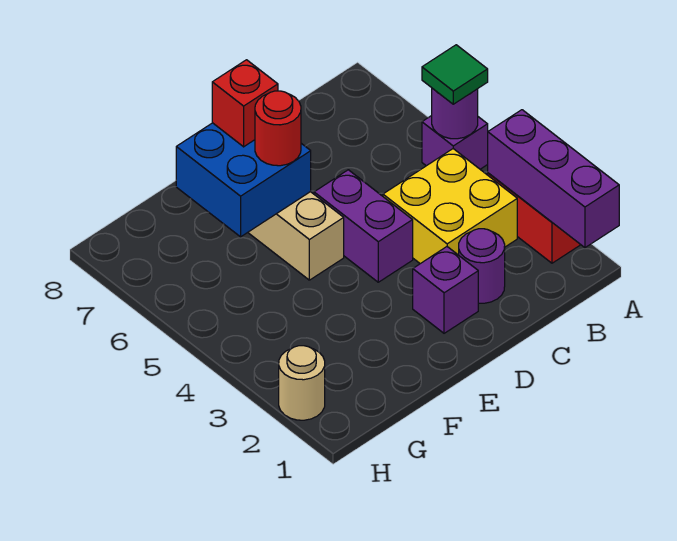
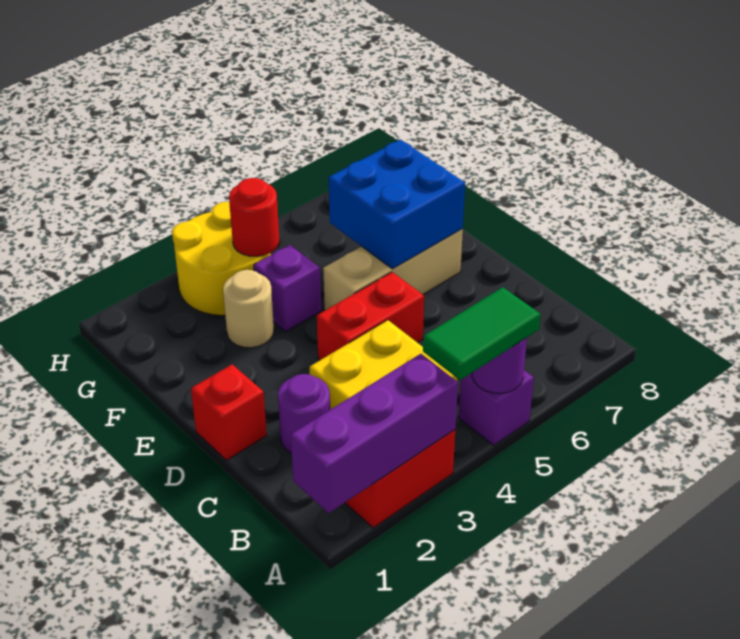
green 1x1 tile [422,45,488,104] -> green 1x2 tile [423,287,541,380]
purple 1x1 brick [413,247,478,333] -> purple 1x1 brick moved to [253,245,321,332]
purple 1x2 brick [314,170,413,282] -> red 1x2 brick [317,272,424,360]
red 1x1 round brick [255,91,301,166] -> red 1x1 round brick moved to [229,178,279,256]
red 1x1 brick [212,60,278,147] -> red 1x1 brick moved to [191,364,267,460]
none -> yellow 2x2 round brick [172,202,271,315]
tan 1x1 round brick [279,346,325,420] -> tan 1x1 round brick moved to [223,270,274,348]

